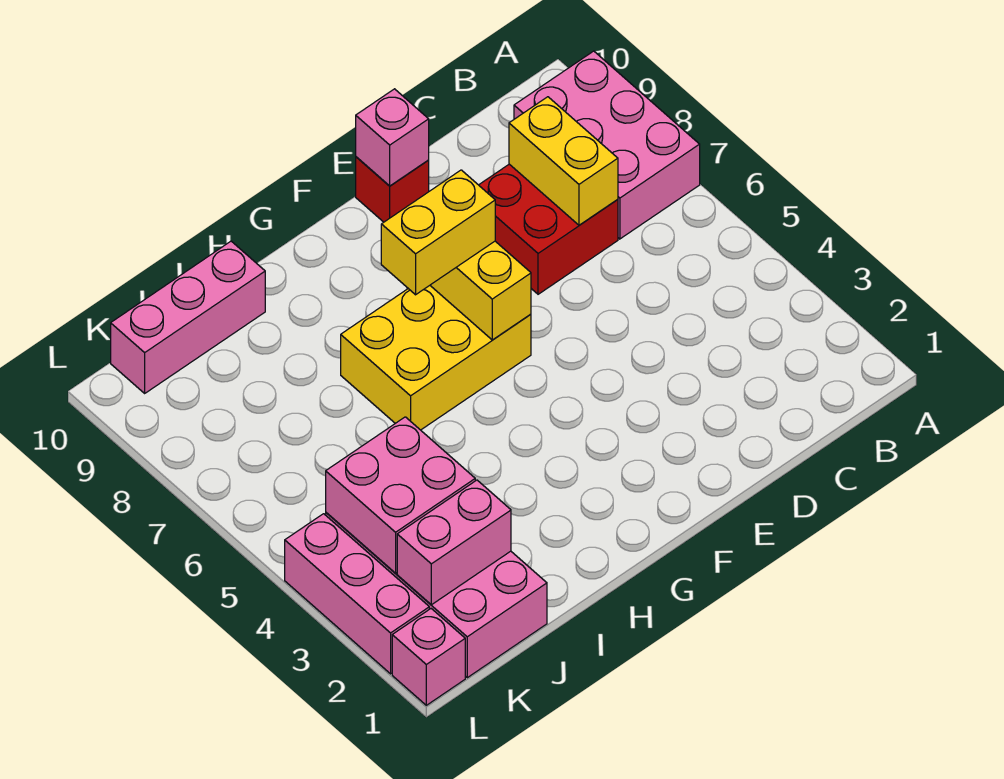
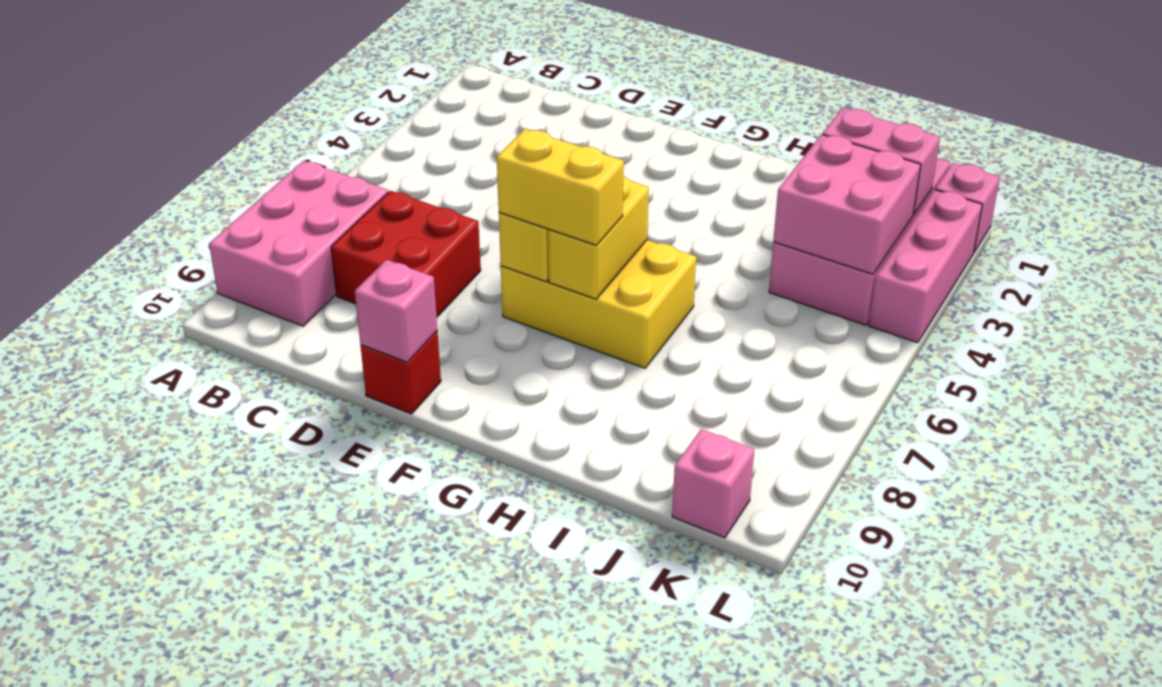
yellow 1x2 brick [509,97,618,225] -> yellow 1x2 brick moved to [548,176,649,299]
pink 1x3 brick [111,241,265,393] -> pink 1x1 brick [672,429,754,538]

